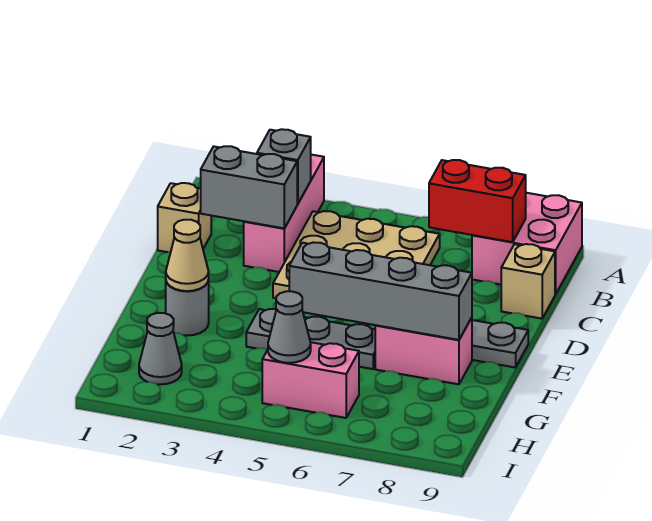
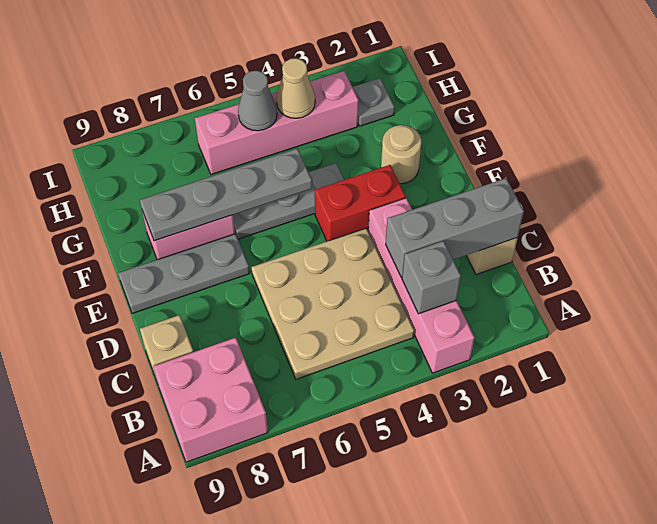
pink 1x3 brick [244,155,324,272] -> pink 1x4 brick [368,198,475,373]
red 1x2 brick [429,160,526,242] -> red 1x2 brick moved to [315,165,406,241]
grey 1x2 brick [201,146,297,228] -> grey 1x3 brick [386,178,524,278]
grey 1x1 round brick [166,280,209,336] -> tan 1x1 round brick [381,125,421,184]
tan 1x1 cone [166,220,209,291] -> tan 1x1 cone moved to [276,58,315,118]
grey 1x4 brick [289,242,472,340] -> grey 1x4 plate [140,149,312,241]
grey 1x1 cone [139,313,182,384] -> grey 1x1 plate [353,78,395,126]
pink 1x2 brick [262,342,359,418] -> pink 1x4 brick [195,71,359,174]

